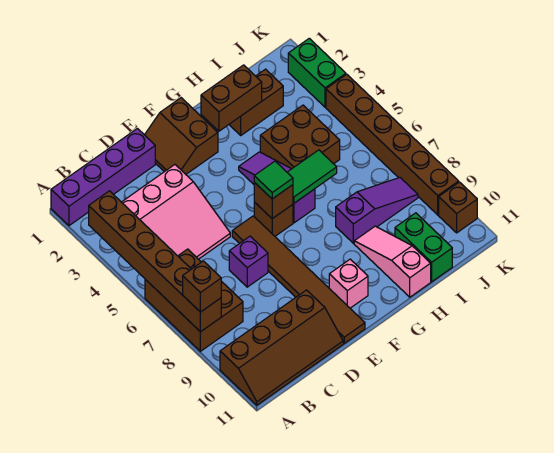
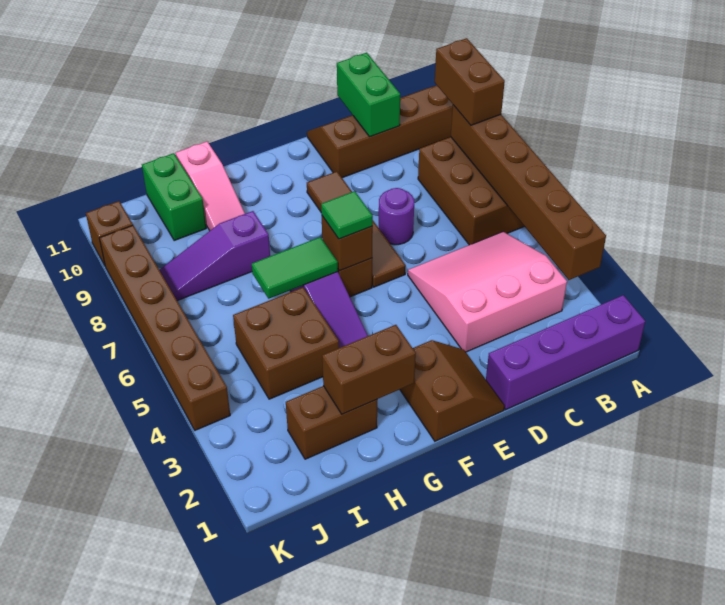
brown 1x1 brick [183,261,221,312] -> brown 1x2 brick [435,38,505,125]
purple 1x1 brick [229,236,268,287] -> purple 1x1 round brick [379,188,414,245]
brown 1x6 tile [232,216,365,343] -> brown 1x4 tile [307,171,406,287]
pink 1x1 brick [329,259,368,308] -> none
green 1x2 brick [288,38,346,107] -> green 1x2 brick moved to [337,53,400,137]

